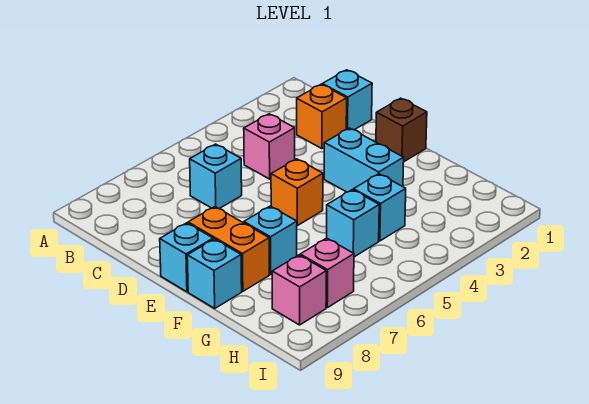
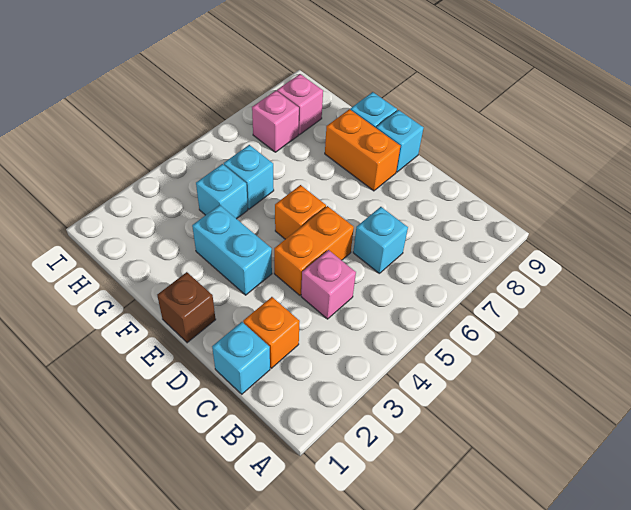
none -> orange 1x2 brick [274,206,354,295]
cyan 1x1 brick [244,206,297,274] -> none

